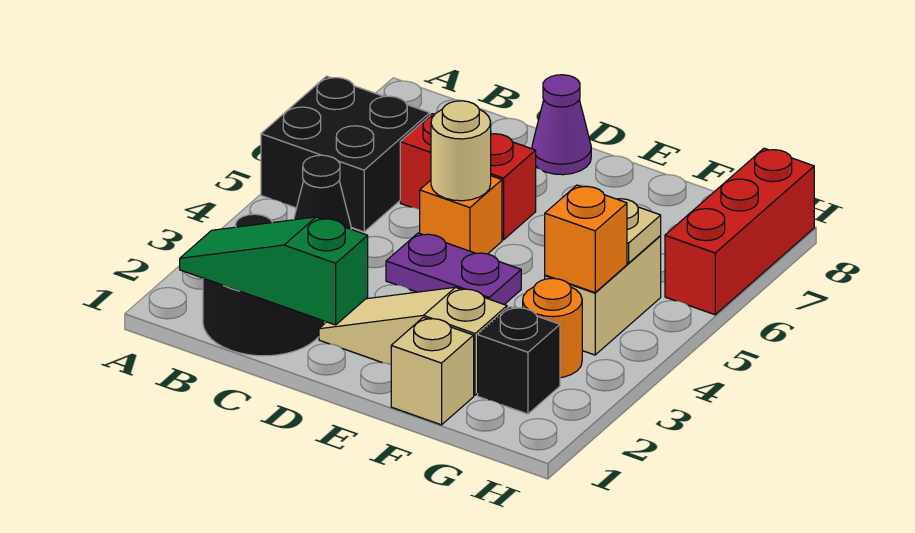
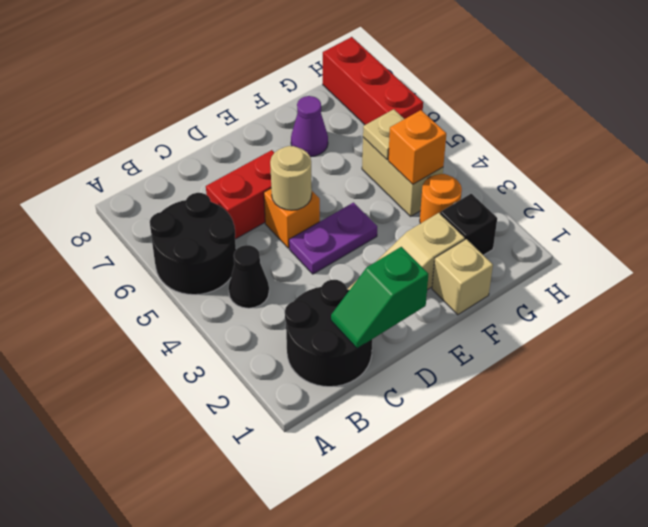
black 2x2 brick [261,76,430,232] -> black 2x2 round brick [150,193,236,295]
green 1x3 slope [180,217,368,325] -> green 1x2 slope [331,247,428,348]
purple 1x1 cone [532,75,591,175] -> purple 1x1 cone moved to [291,96,328,157]

